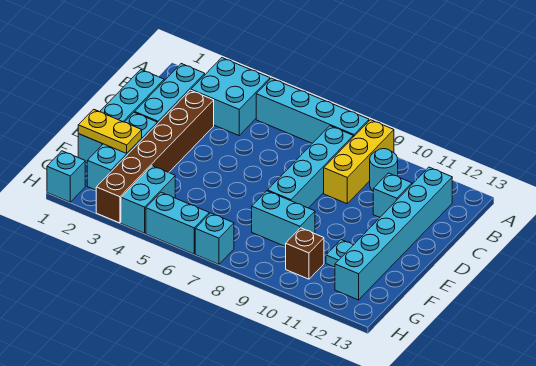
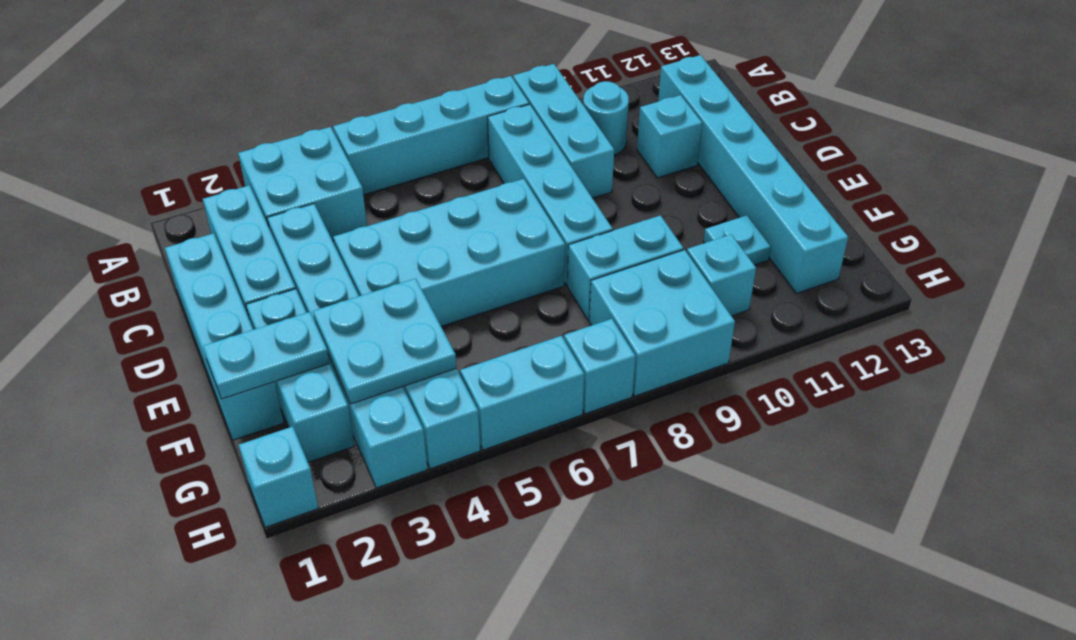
yellow 1x3 brick [324,120,394,204] -> cyan 1x3 brick [513,64,614,198]
brown 1x6 brick [96,90,214,223] -> cyan 1x6 brick [267,204,427,488]
none -> cyan 2x4 brick [333,179,565,326]
yellow 1x2 plate [78,110,142,154] -> cyan 1x2 plate [203,312,330,399]
none -> cyan 2x2 plate [313,278,456,404]
none -> cyan 2x2 brick [589,250,735,396]
brown 1x1 brick [286,228,324,279] -> cyan 1x1 brick [687,234,756,316]

